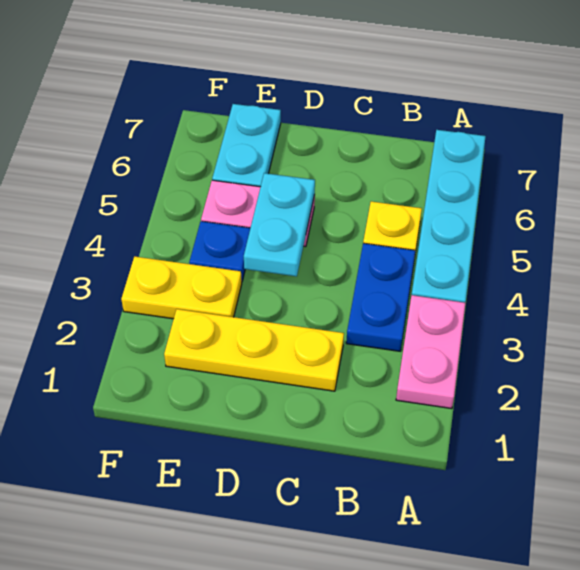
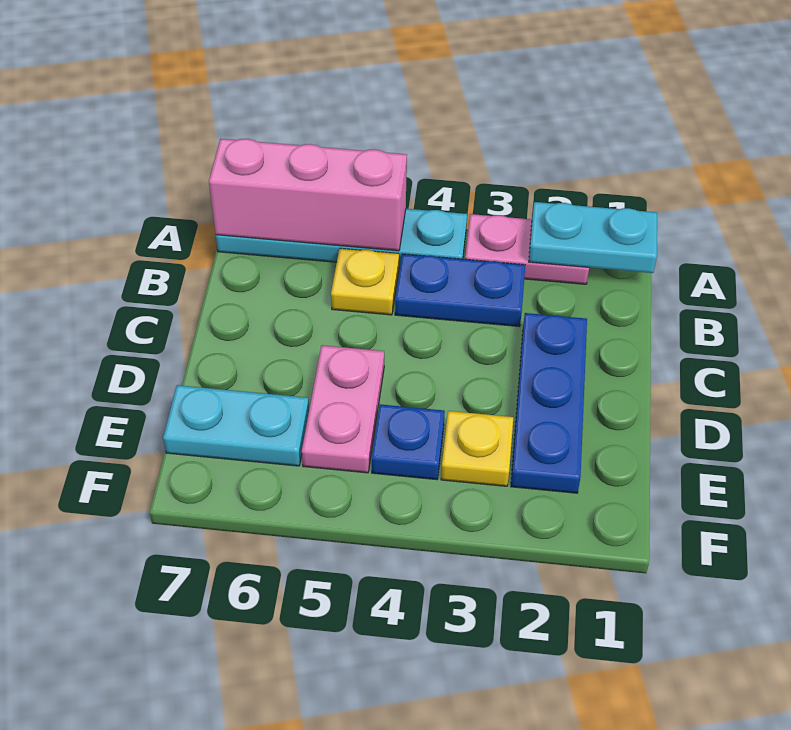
none -> pink 1x3 brick [209,139,407,251]
yellow 1x3 plate [164,309,344,391] -> blue 1x3 plate [511,313,587,493]
cyan 1x2 plate [244,173,315,276] -> cyan 1x2 plate moved to [529,202,657,273]
yellow 1x2 plate [121,256,242,319] -> yellow 1x1 plate [441,411,513,486]

